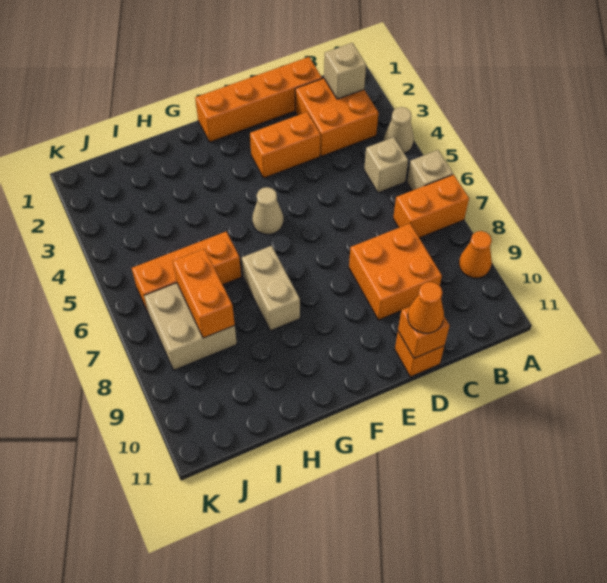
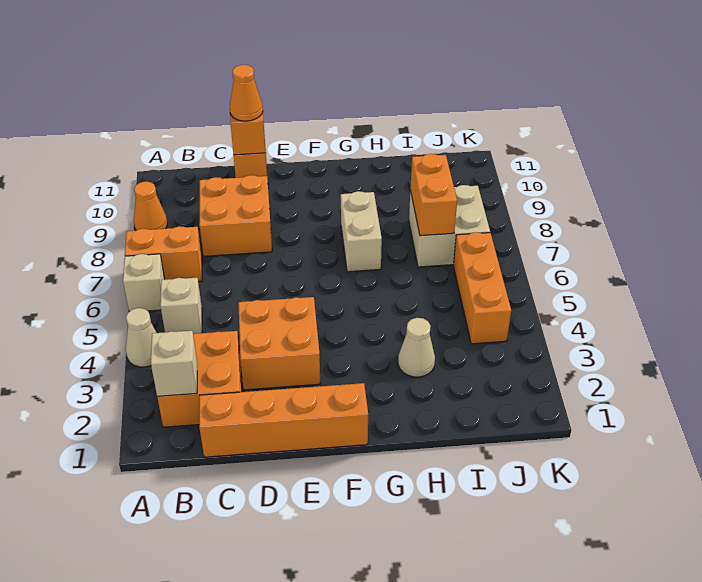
orange 1x2 brick [250,112,320,178] -> orange 2x2 brick [238,297,320,390]
tan 1x1 cone [252,187,283,234] -> tan 1x1 cone moved to [398,318,435,377]
orange 1x3 brick [132,232,241,312] -> orange 1x3 brick turned to [453,232,511,344]

